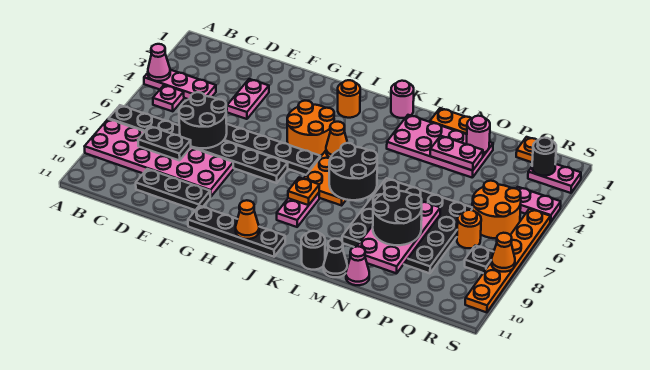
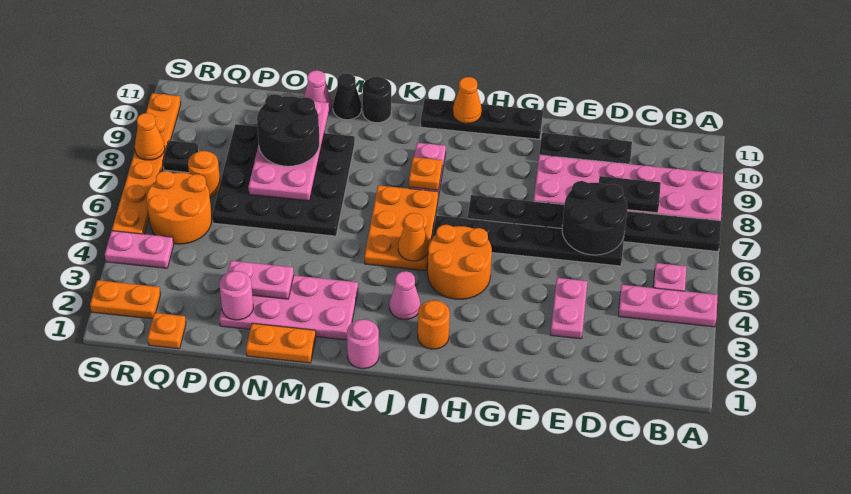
pink 1x1 cone [148,44,170,81] -> pink 1x1 cone moved to [390,271,420,320]
black 2x2 round brick [329,143,377,200] -> none
pink 1x2 plate [528,164,581,193] -> orange 1x2 plate [90,280,161,319]
black 1x1 round brick [532,138,556,176] -> none

